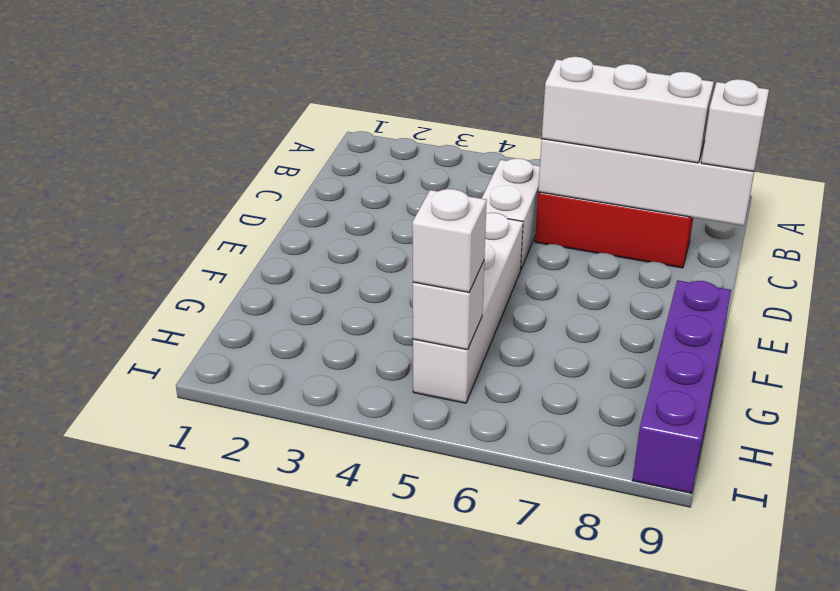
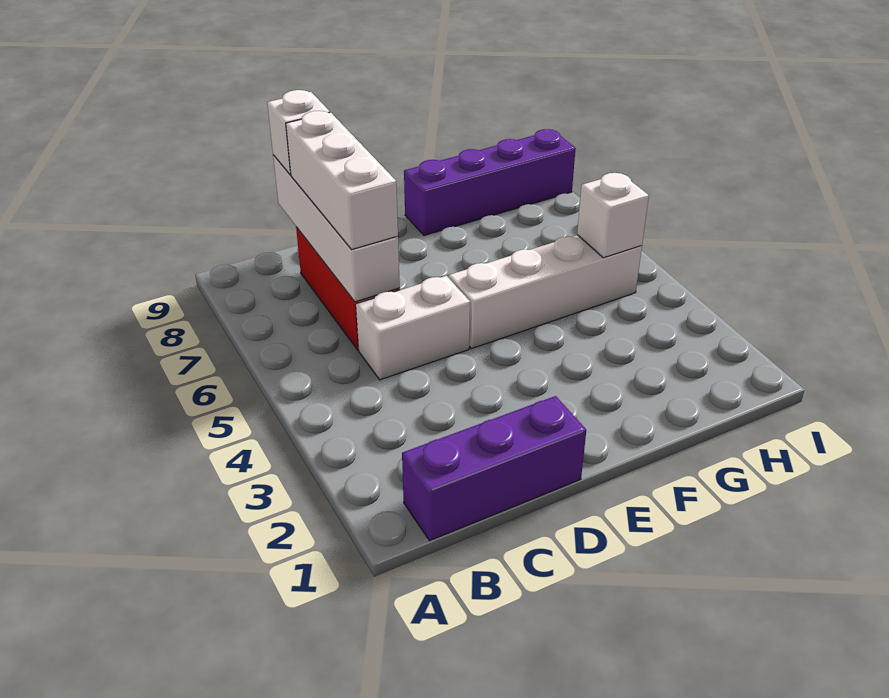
none -> purple 1x3 brick [402,396,586,541]
white 1x1 brick [412,189,487,292] -> none

